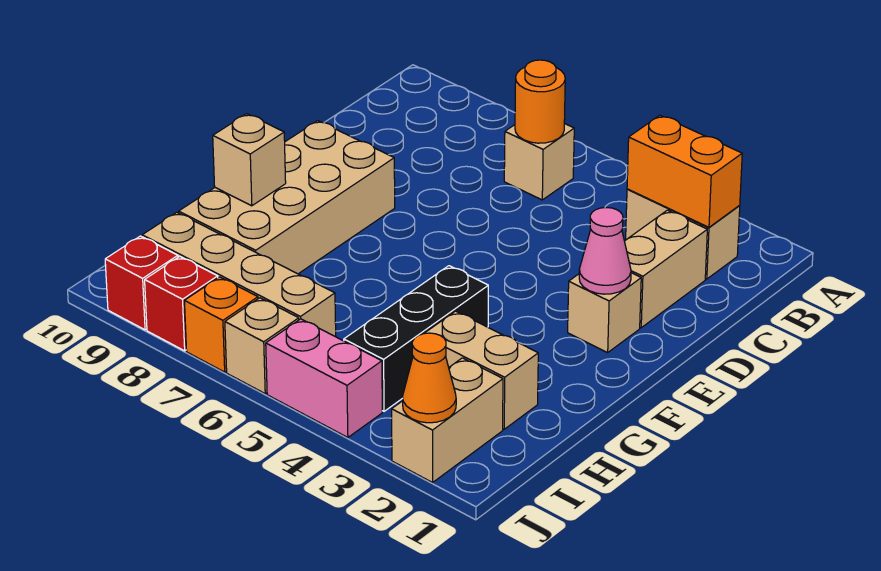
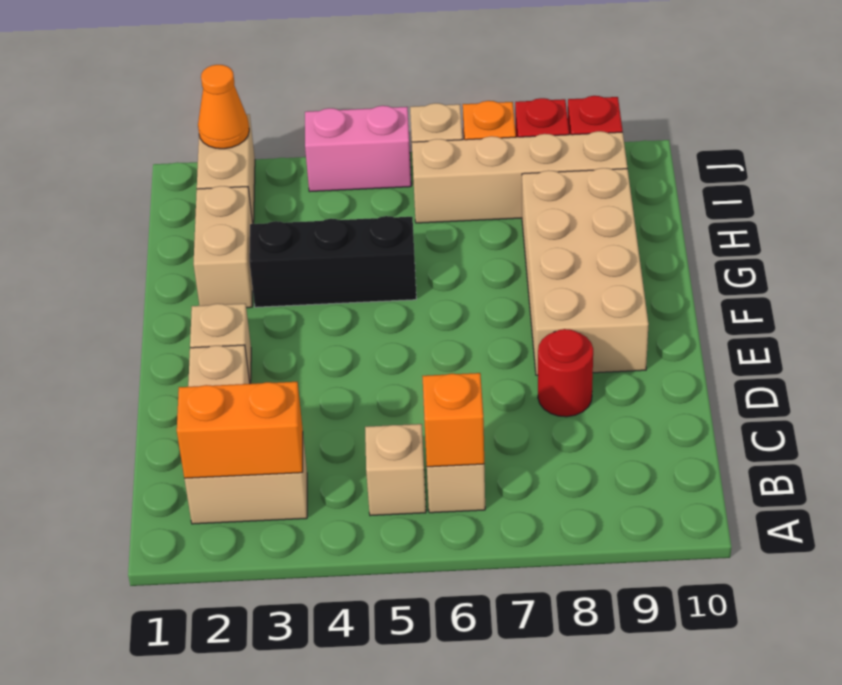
orange 1x1 round brick [515,60,565,143] -> orange 1x1 brick [422,373,484,467]
none -> red 1x1 round brick [538,329,593,417]
pink 1x1 cone [579,208,631,294] -> none
black 1x3 brick [344,266,488,411] -> black 1x3 brick turned to [249,216,416,307]
tan 1x1 brick [213,114,286,206] -> tan 1x1 brick moved to [365,424,426,516]
tan 1x2 brick [424,311,538,429] -> tan 1x2 brick turned to [194,186,253,308]

